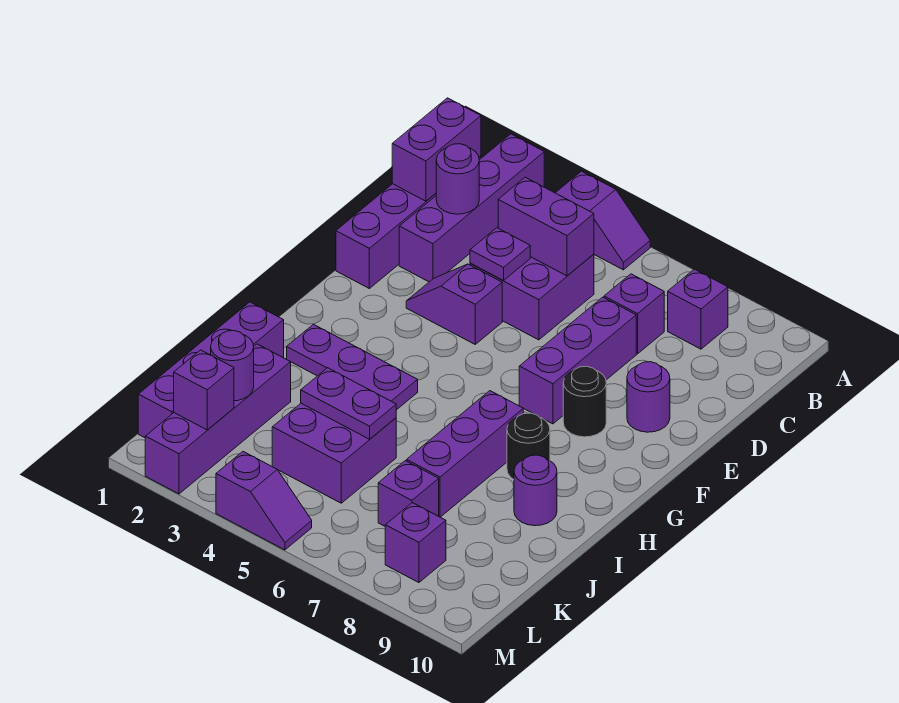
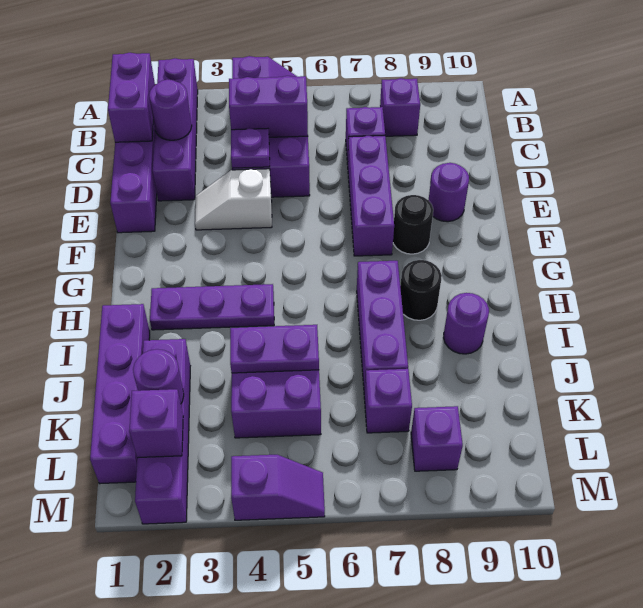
purple 1x2 slope [406,264,502,344] -> white 1x2 slope [195,169,272,230]

